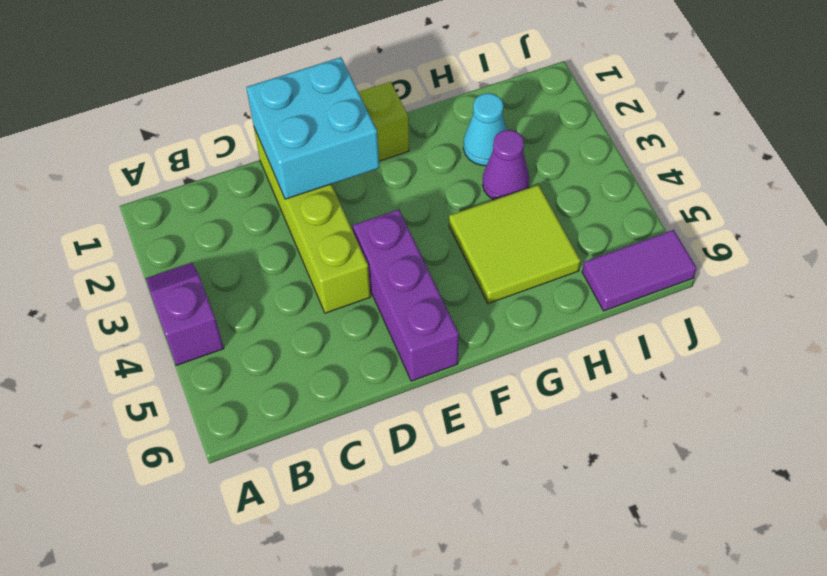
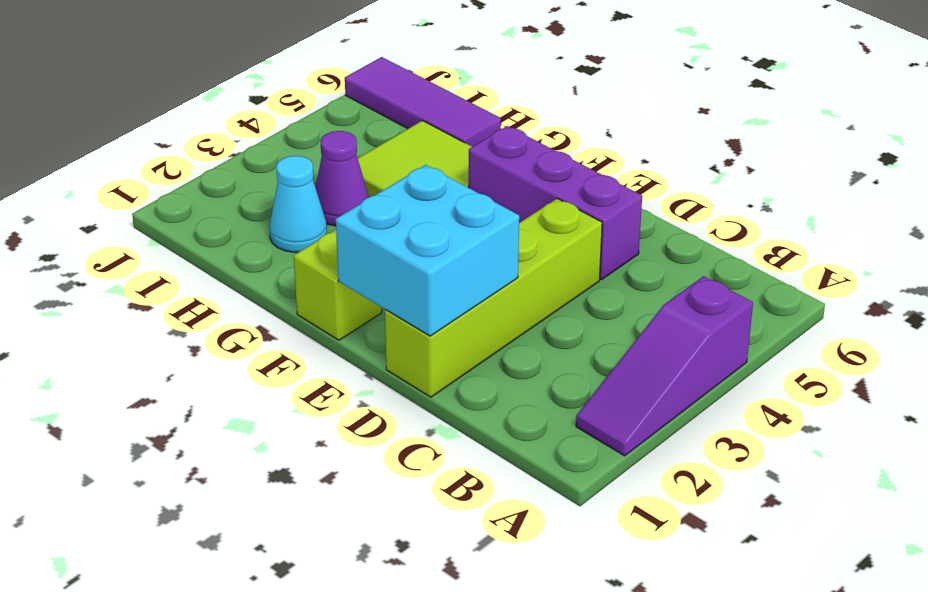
purple 1x2 slope [146,263,224,365] -> purple 1x3 slope [576,276,753,456]
purple 1x3 brick [353,210,459,381] -> purple 1x3 brick turned to [469,126,642,280]
purple 1x2 tile [582,230,697,311] -> purple 1x3 tile [345,57,501,147]

